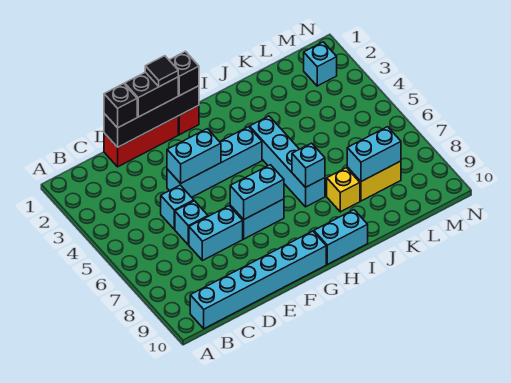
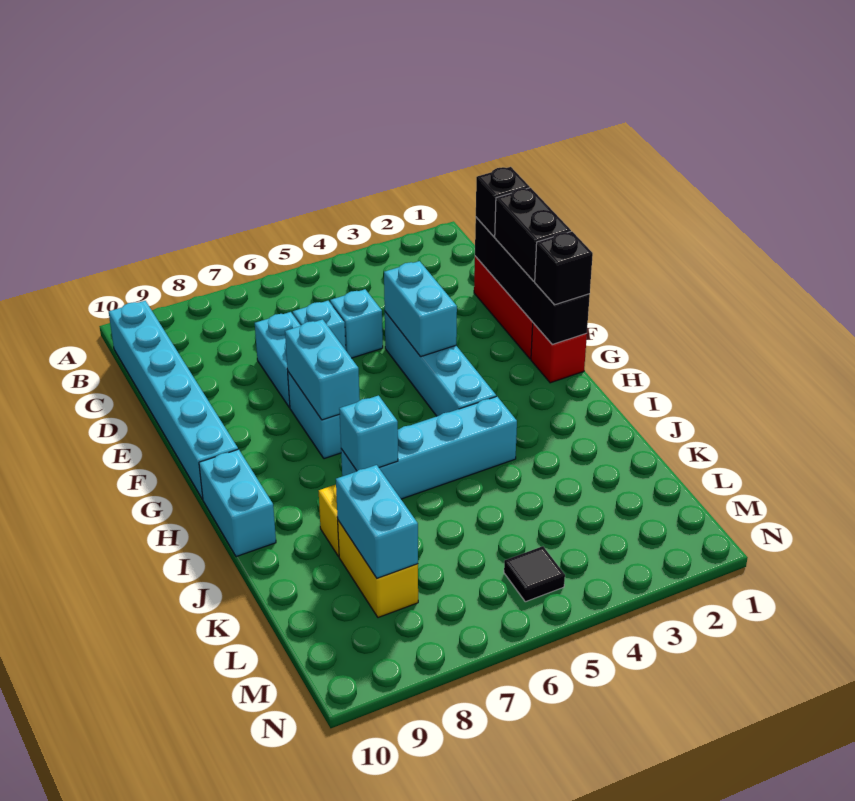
black 1x1 tile [145,56,178,87] -> black 1x1 tile moved to [504,546,565,602]
cyan 1x1 brick [304,42,337,86] -> none

